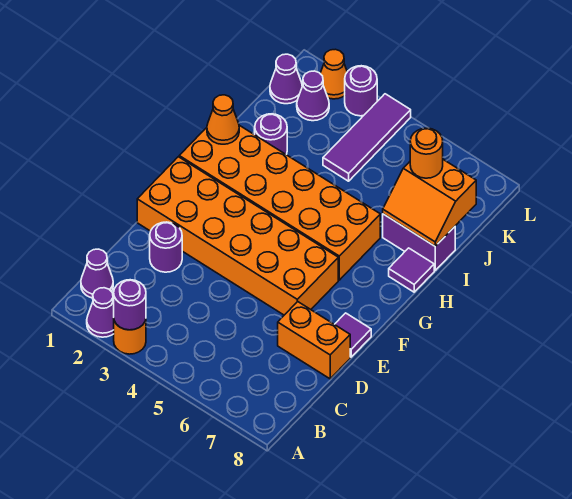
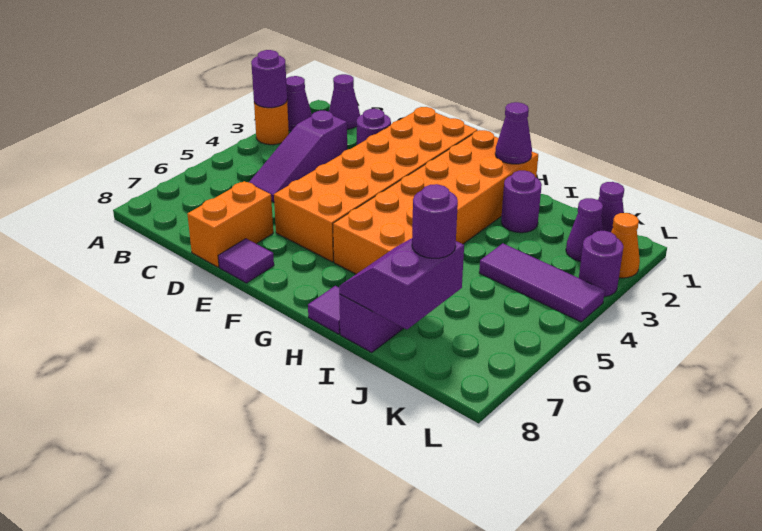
none -> purple 1x3 slope [249,111,347,202]
orange 1x1 cone [207,95,239,144] -> purple 1x1 cone [495,102,532,164]
orange 2x2 slope [383,160,476,246] -> purple 2x2 slope [339,238,464,329]
orange 1x1 round brick [410,128,443,178] -> purple 1x1 round brick [412,184,458,258]

